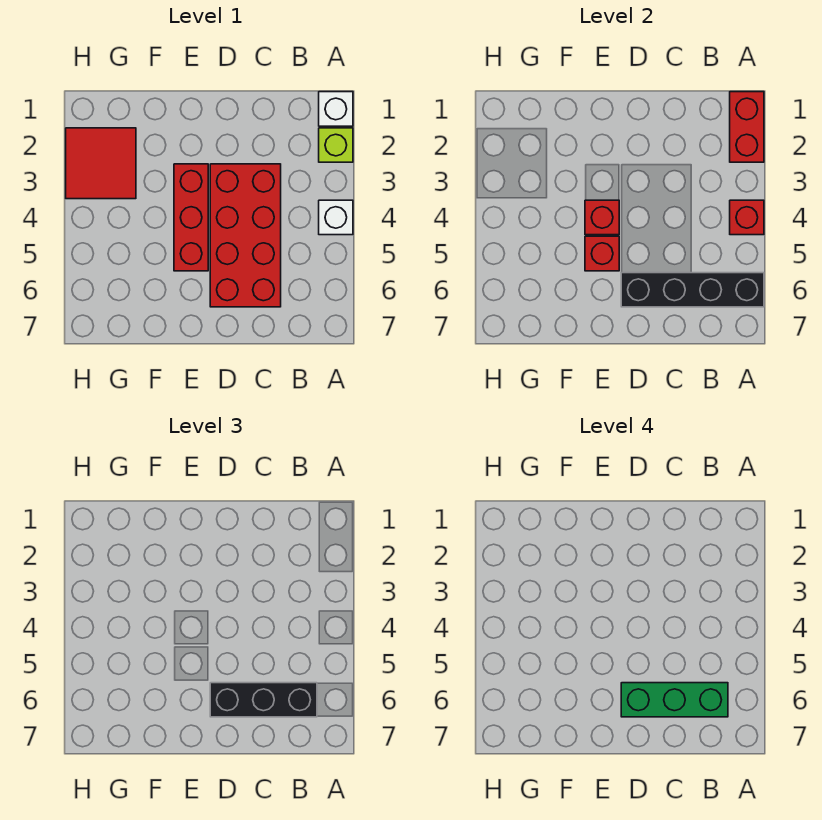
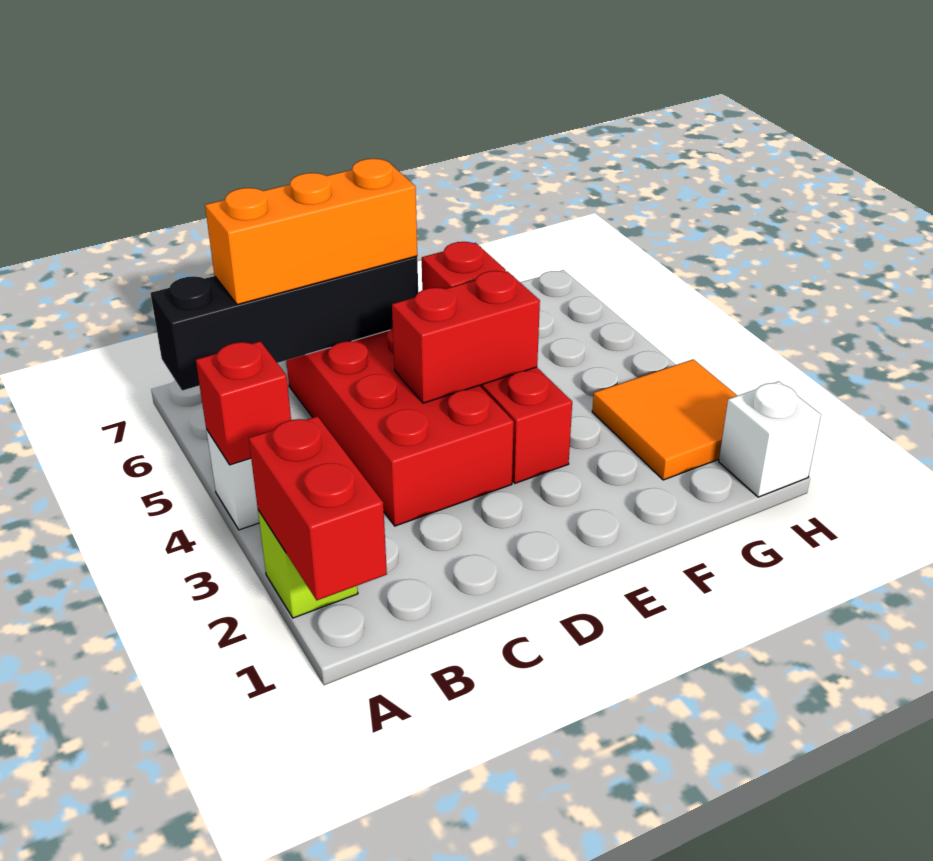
white 1x1 brick [319,92,353,126] -> white 1x1 brick moved to [719,381,821,497]
black 1x3 brick [210,683,317,717] -> orange 1x3 brick [205,159,417,305]
green 1x3 brick [621,683,728,717] -> none
red 1x1 brick [585,200,619,235] -> red 1x2 brick [392,271,540,403]
red 2x2 tile [66,128,136,199] -> orange 2x2 tile [592,359,737,480]

